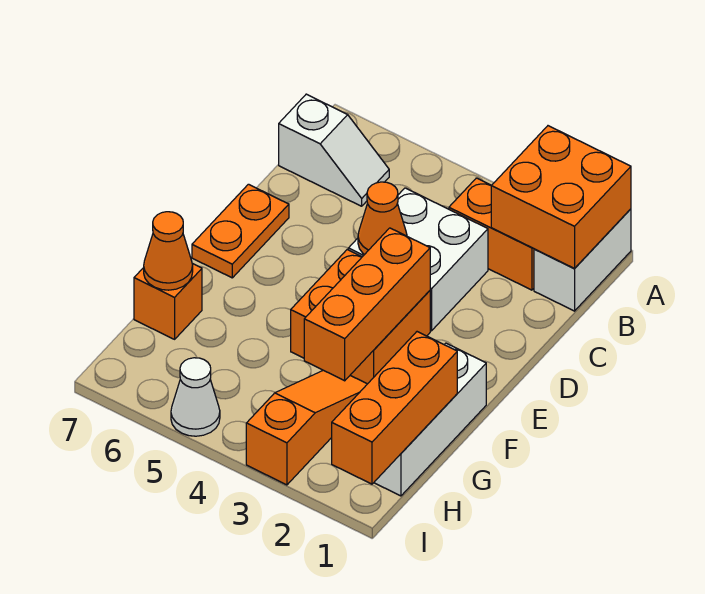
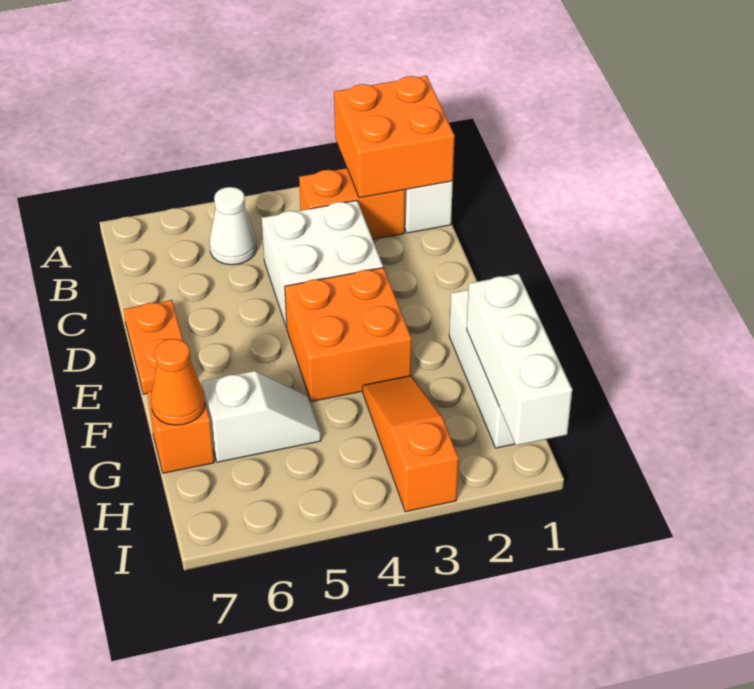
white 1x2 slope [279,94,389,206] -> white 1x2 slope moved to [202,371,321,462]
orange 1x1 cone [358,182,407,255] -> none
orange 1x3 brick [304,228,430,381] -> none
orange 1x3 brick [332,332,457,484] -> white 1x3 brick [467,274,572,445]
white 1x1 cone [171,358,220,436] -> white 1x1 cone moved to [209,187,257,265]

